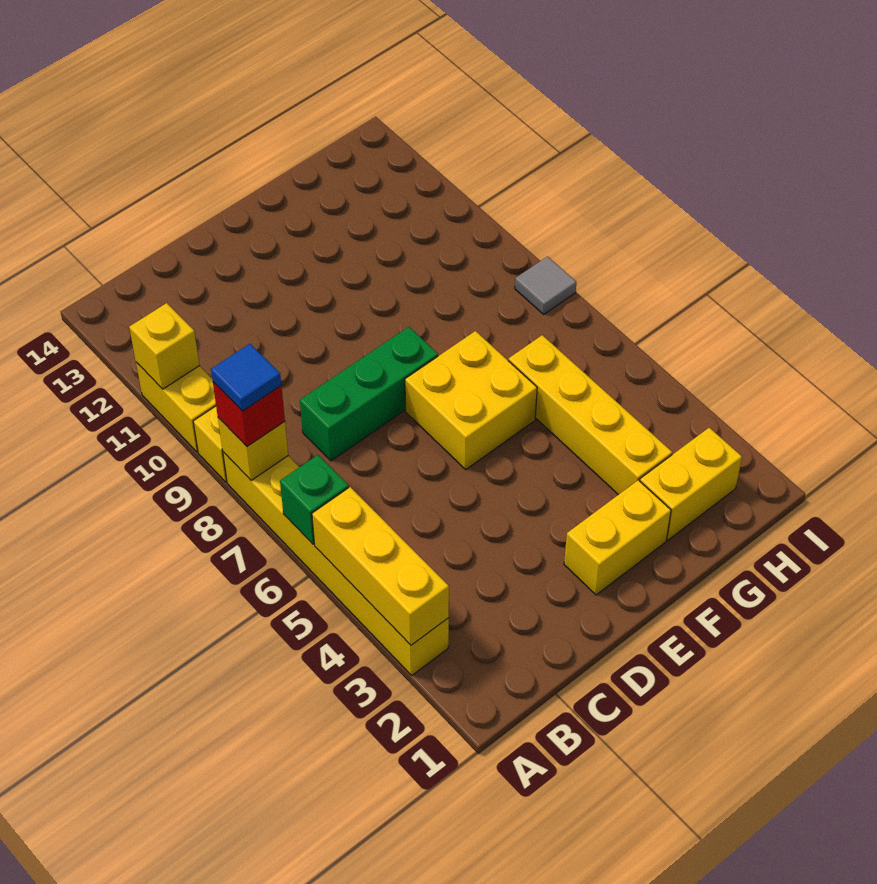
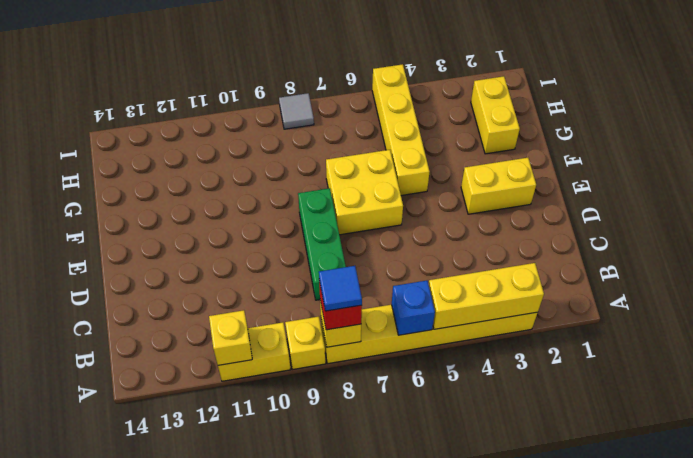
green 1x1 brick [280,455,349,544] -> blue 1x1 brick [392,281,435,335]
yellow 1x2 brick [564,480,671,595] -> yellow 1x2 brick turned to [461,158,536,214]
yellow 1x4 brick [509,335,672,495] -> yellow 1x4 brick turned to [372,64,430,196]

